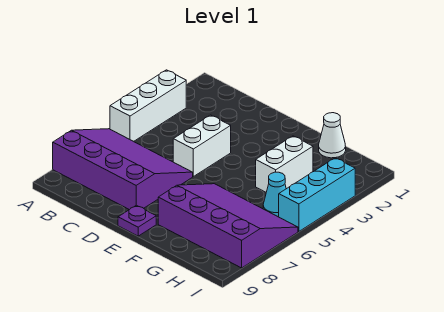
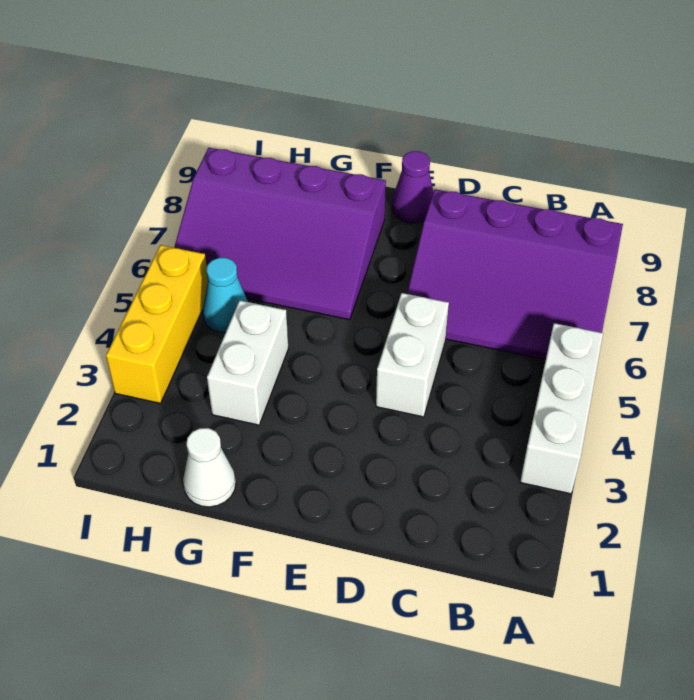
purple 1x1 plate [118,205,156,236] -> purple 1x1 cone [392,151,434,223]
cyan 1x3 brick [279,158,355,231] -> yellow 1x3 brick [106,245,208,403]

